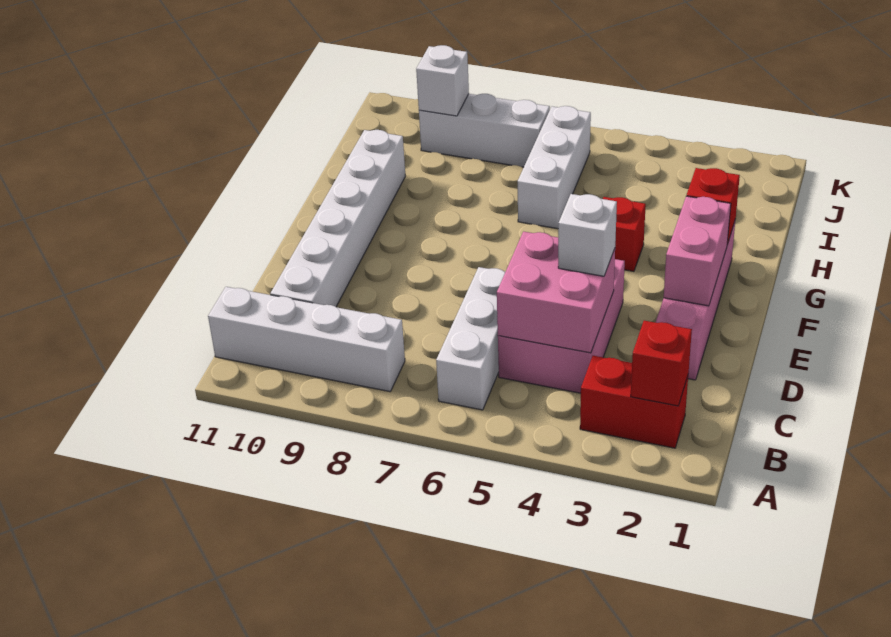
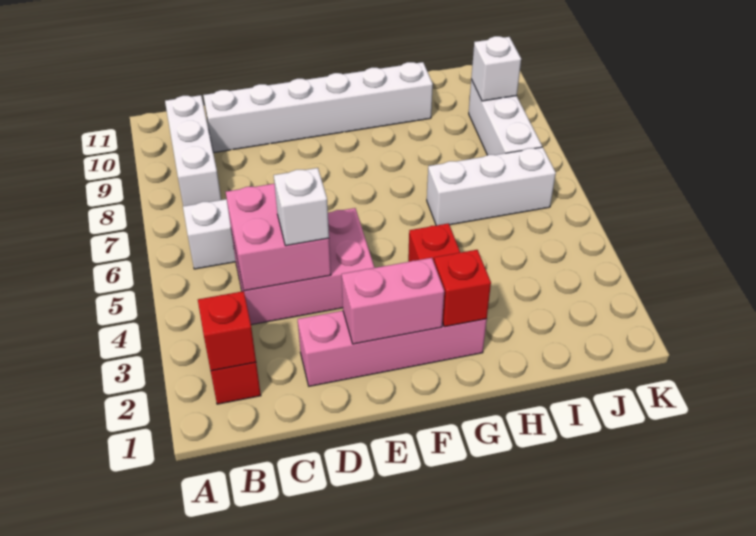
white 1x4 brick [208,287,405,392] -> white 1x3 brick [165,95,221,206]

